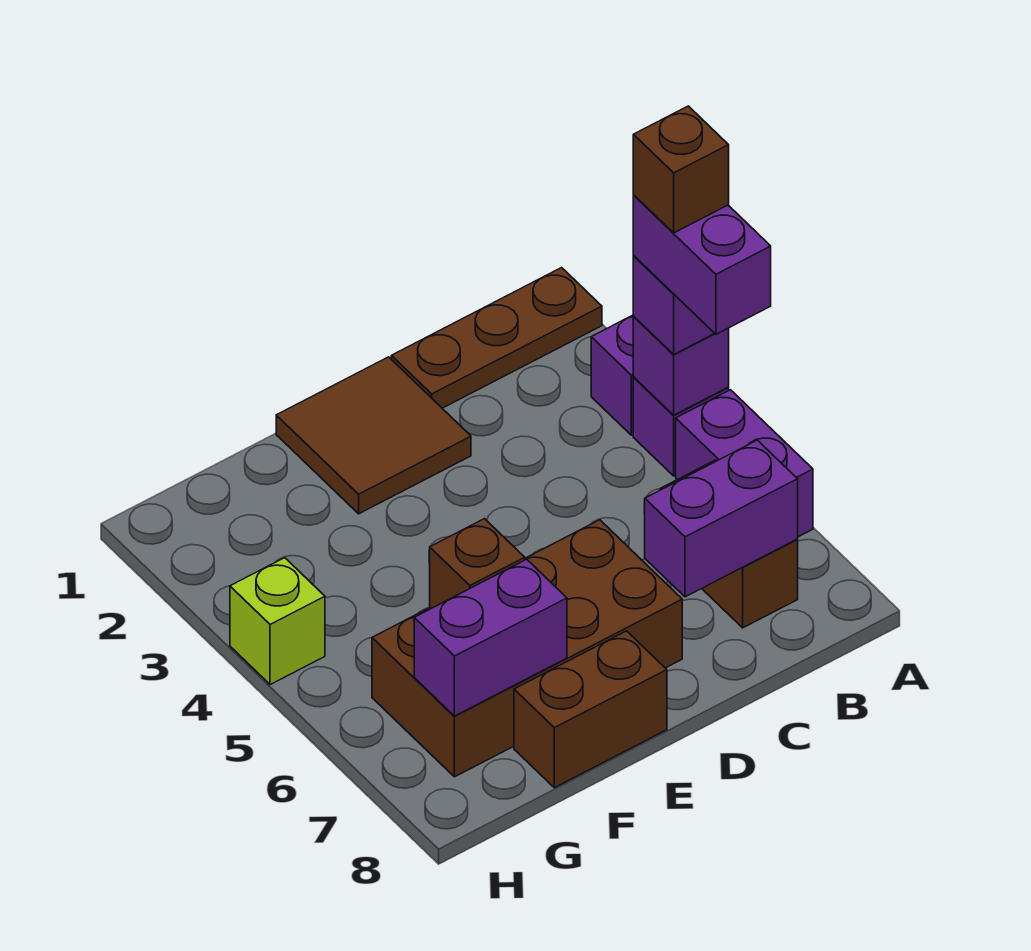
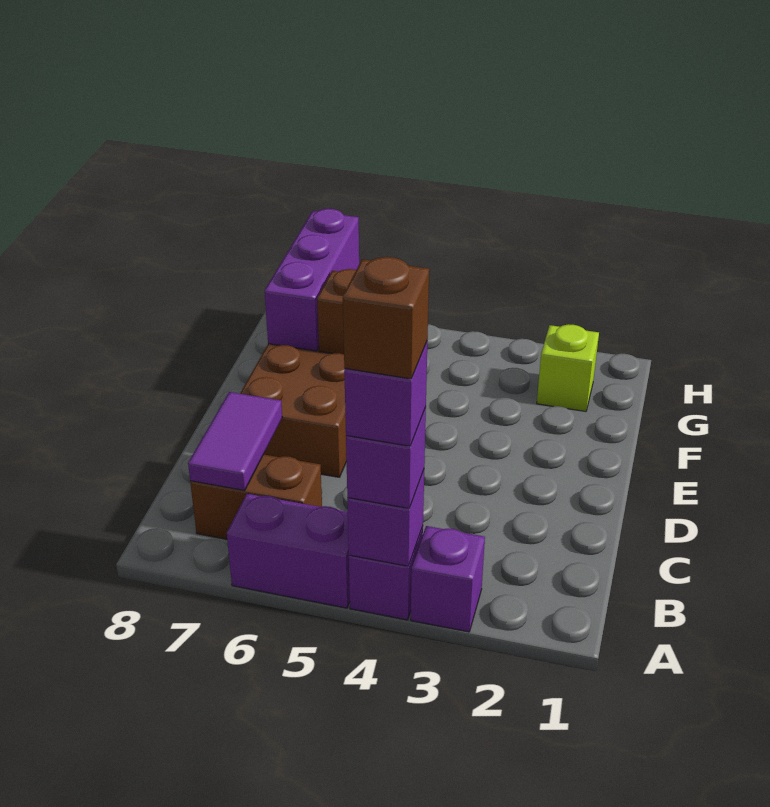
brown 1x3 plate [391,268,602,408] -> none
purple 1x2 brick [633,195,771,334] -> purple 1x1 brick [344,342,427,446]
purple 1x2 brick [645,440,798,597] -> purple 1x2 tile [188,392,282,491]
brown 2x2 tile [276,357,471,514] -> none
brown 1x2 brick [514,631,667,788] -> none
purple 1x2 brick [414,559,567,716] -> purple 1x3 brick [265,209,359,351]
lime 1x1 brick [230,558,325,685] -> lime 1x1 brick moved to [537,324,599,412]

